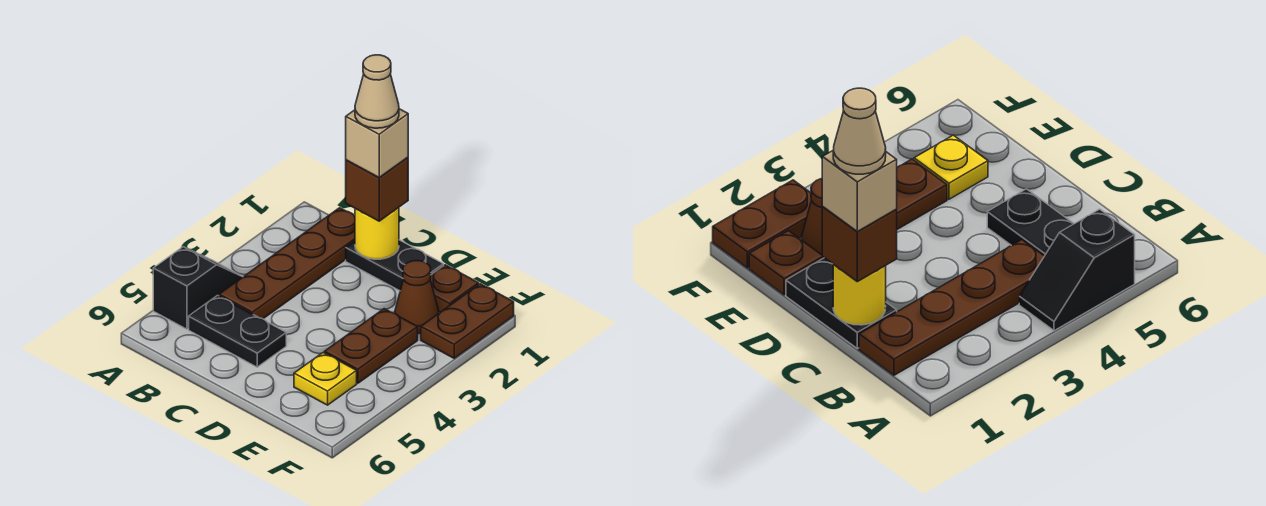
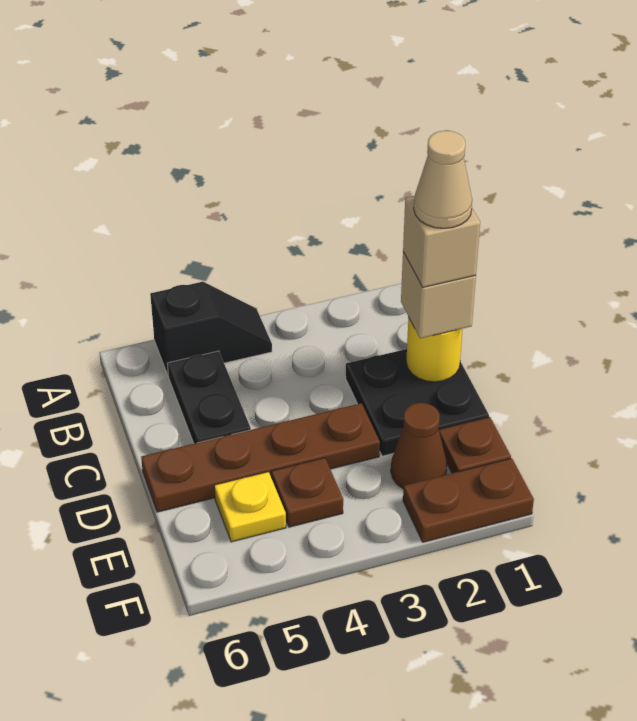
brown 1x4 plate [219,208,355,319] -> brown 1x4 plate moved to [141,403,380,512]
black 1x2 plate [346,240,443,291] -> black 2x2 plate [346,349,489,456]
brown 1x1 brick [346,157,408,221] -> tan 1x1 brick [401,252,476,338]
brown 1x2 plate [325,309,418,383] -> brown 1x1 plate [271,458,343,527]

